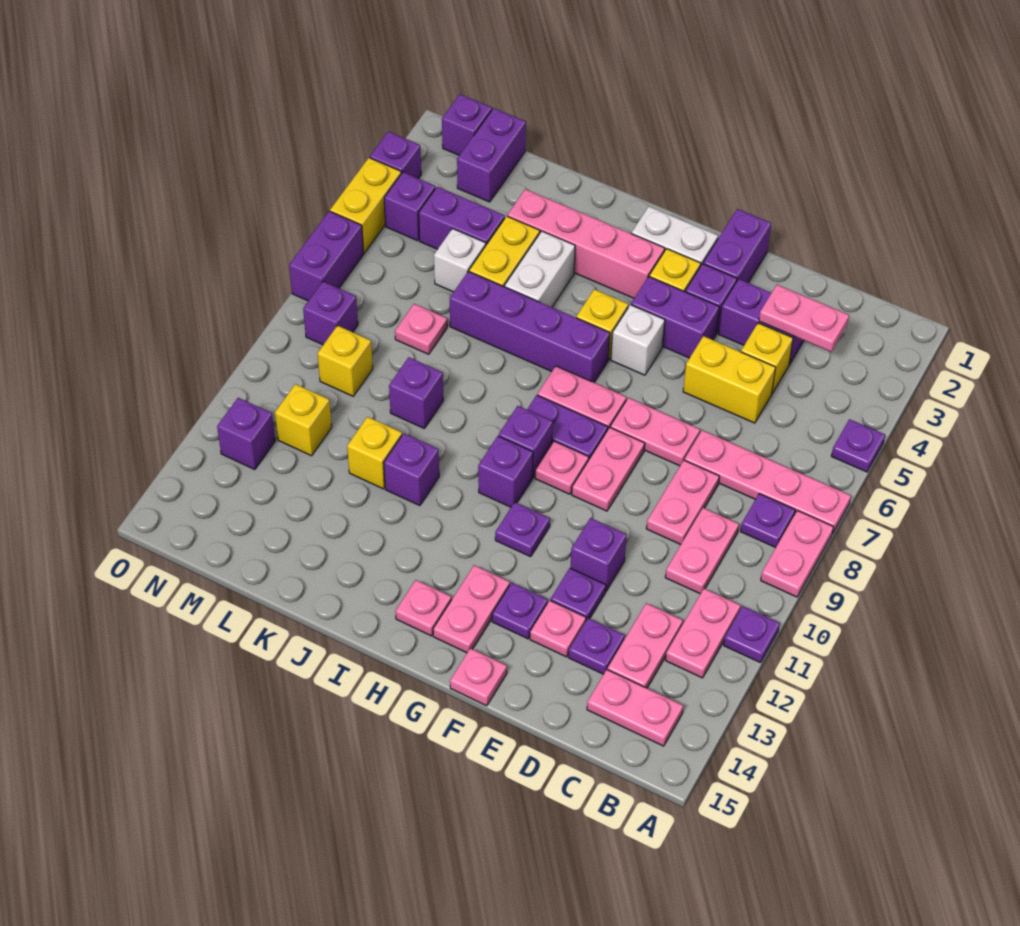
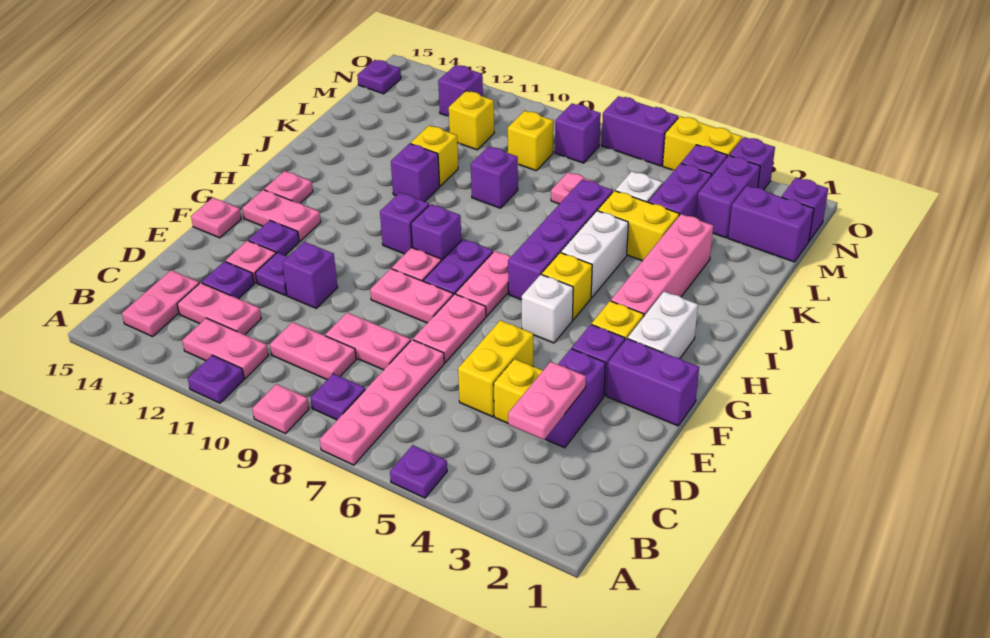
pink 1x2 plate [761,510,833,597] -> pink 1x1 plate [252,384,309,433]
purple 1x2 brick [631,276,719,358] -> purple 1x2 brick moved to [696,155,760,238]
purple 1x1 plate [495,502,550,557] -> purple 1x1 plate moved to [357,60,401,94]
white 1x2 brick [505,231,575,307] -> white 1x2 brick turned to [561,211,628,298]

